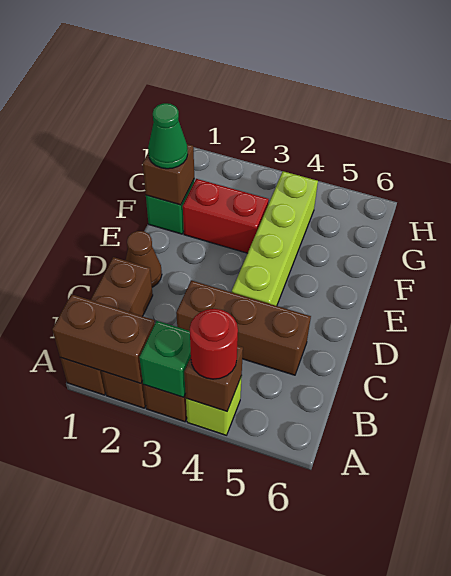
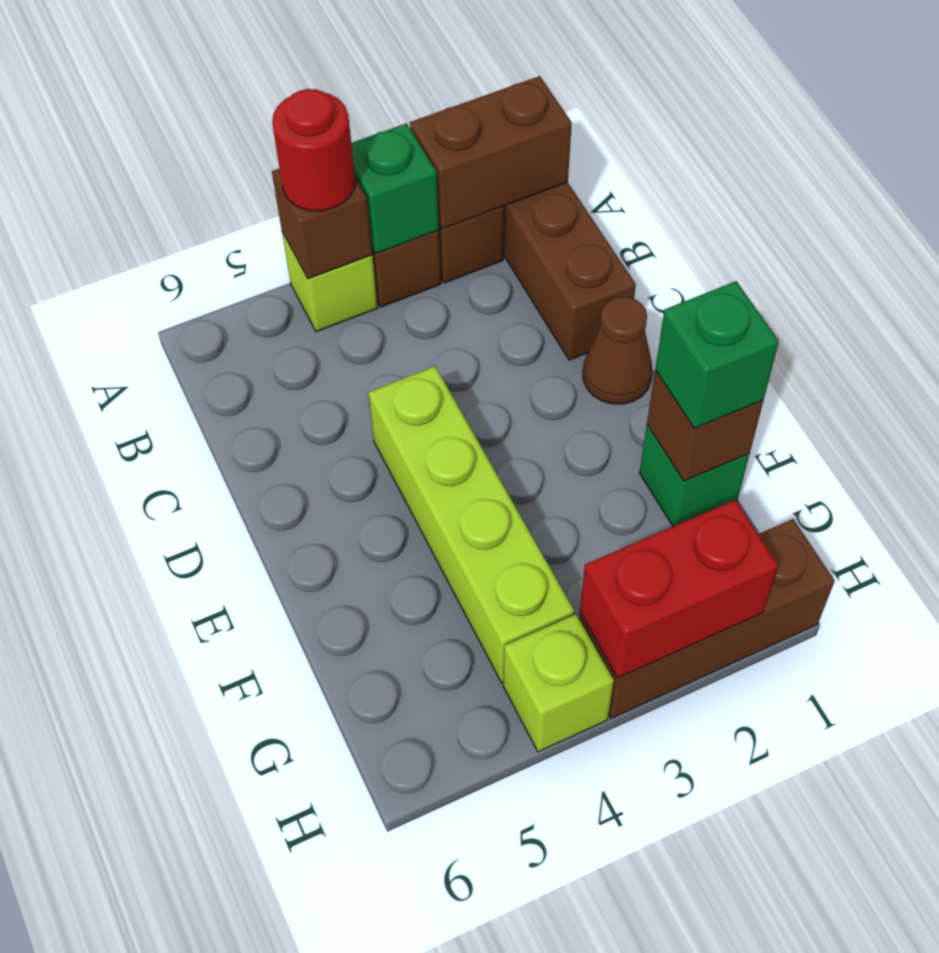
brown 1x3 brick [176,280,311,375] -> brown 1x3 brick moved to [579,519,835,718]
green 1x1 cone [148,103,188,169] -> green 1x1 brick [655,281,779,428]
red 1x2 brick [183,179,269,253] -> red 1x2 brick moved to [580,500,778,678]
none -> lime 1x1 brick [503,614,614,752]

